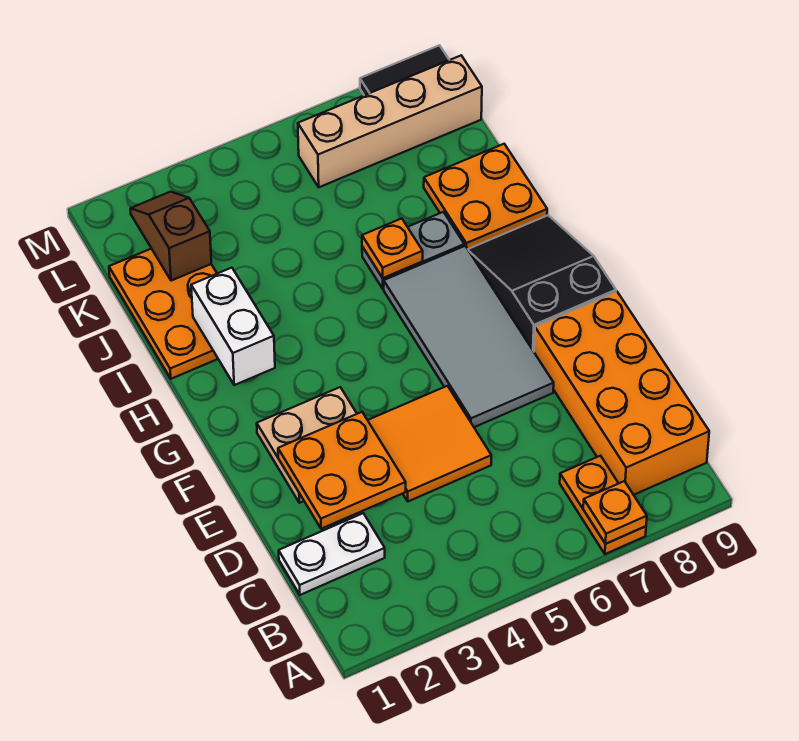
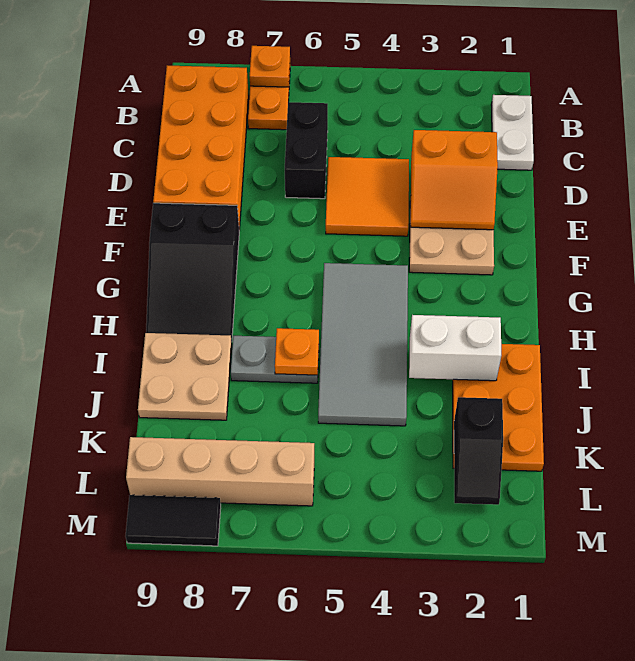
white 1x2 plate [279,513,385,595] -> white 1x2 plate turned to [491,95,534,170]
none -> black 1x2 brick [285,102,328,199]
orange 2x2 plate [278,412,406,529] -> orange 2x2 slope [411,130,498,230]
grey 2x4 tile [384,246,554,427] -> grey 2x4 tile moved to [318,263,408,426]
white 1x2 brick [191,268,275,385] -> white 1x2 brick turned to [409,315,501,381]
orange 2x2 plate [424,144,547,249] -> tan 2x2 plate [138,333,232,420]
brown 1x2 slope [130,192,211,281] -> black 1x2 slope [454,397,503,505]

